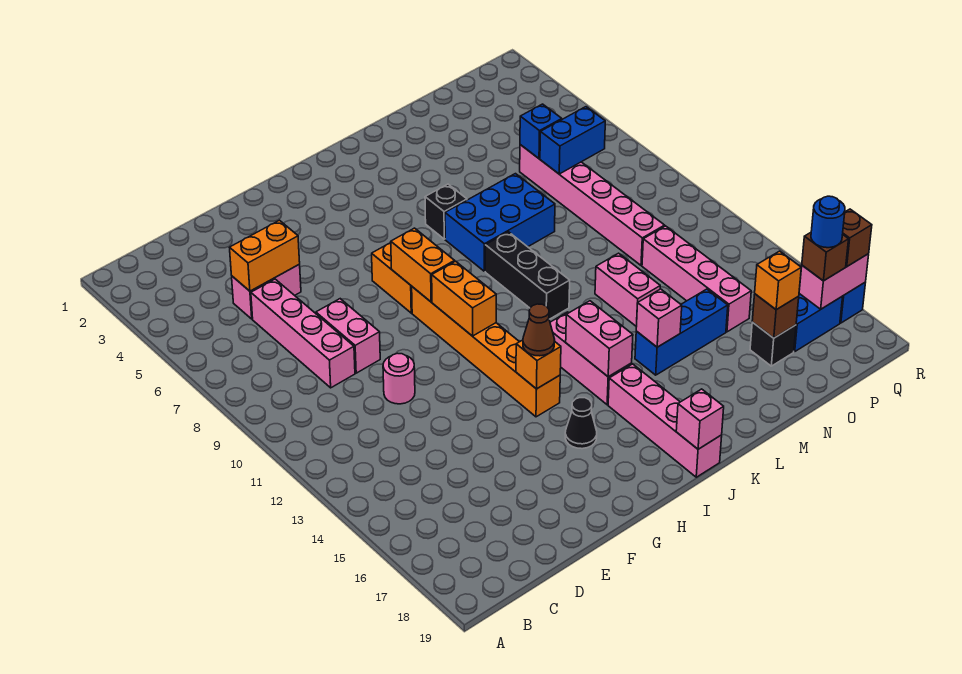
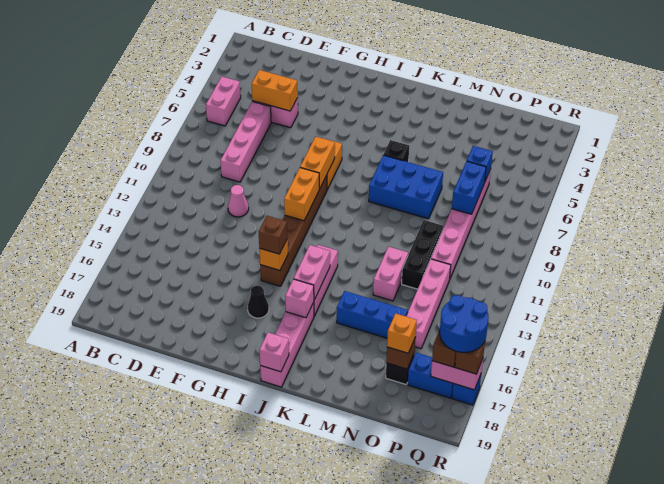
pink 1x2 brick [316,299,380,373] -> pink 1x2 brick moved to [206,77,241,126]
pink 1x1 round brick [383,353,415,404] -> pink 1x1 cone [228,185,249,217]
orange 1x6 brick [412,287,560,417] -> brown 1x6 brick [260,175,327,286]
brown 1x1 cone [523,304,555,356] -> brown 1x1 brick [259,216,287,254]
black 1x3 brick [485,232,570,319] -> black 1x3 brick moved to [402,220,443,289]
pink 1x1 brick [636,289,682,347] -> pink 1x1 brick moved to [285,279,314,318]
blue 1x2 brick [540,107,605,174] -> blue 1x2 brick turned to [452,161,486,214]
blue 1x1 round brick [811,196,845,248] -> blue 2x2 round brick [440,295,489,352]

